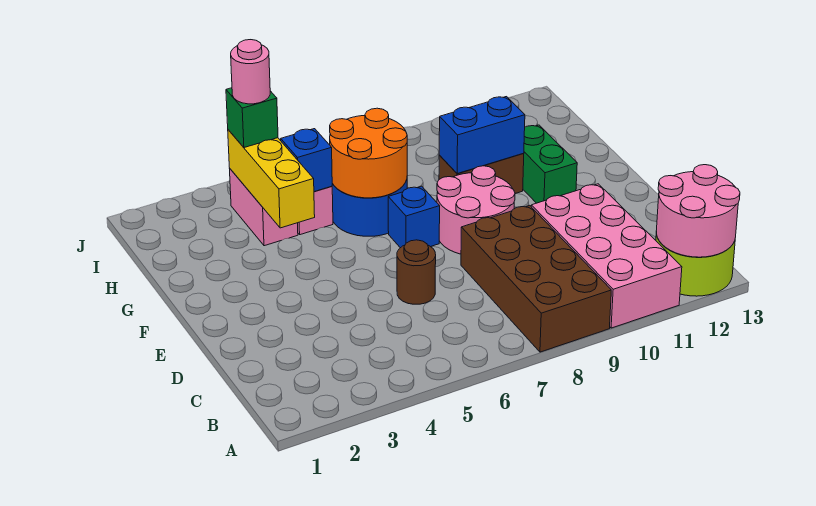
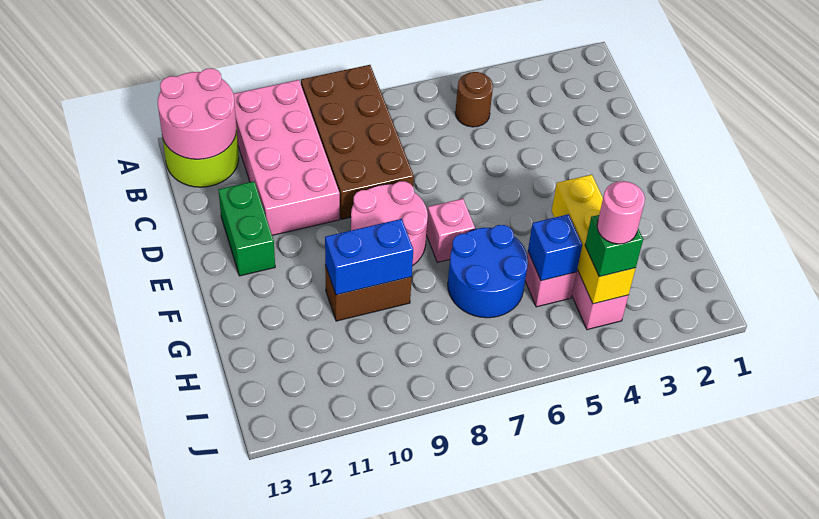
brown 1x1 round brick [397,240,436,304] -> brown 1x1 round brick moved to [455,72,493,127]
blue 1x1 brick [388,186,440,248] -> pink 1x1 brick [426,199,475,262]
green 1x2 brick [523,125,577,203] -> green 1x2 brick moved to [219,181,275,276]
orange 2x2 round brick [330,108,407,198] -> none

